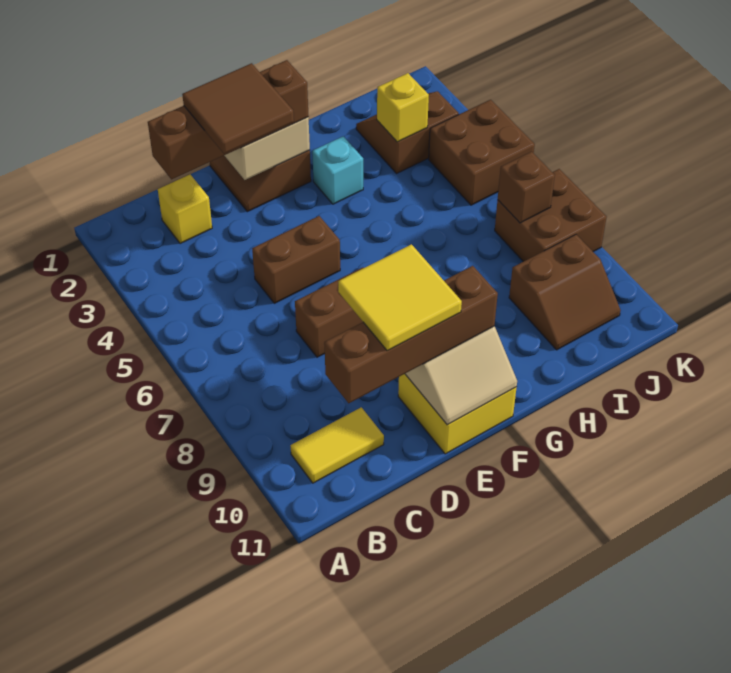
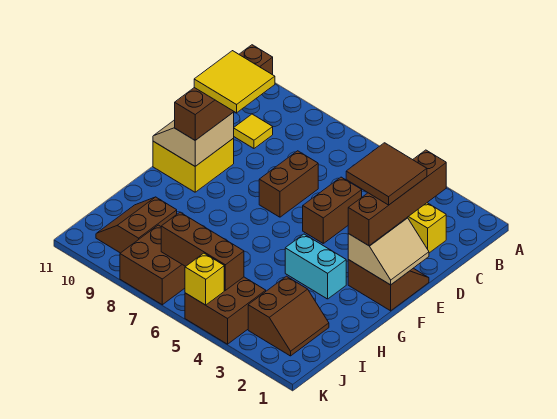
yellow 1x2 tile [291,407,384,483] -> yellow 1x1 tile [234,114,273,148]
cyan 1x1 brick [312,136,363,204] -> cyan 1x2 brick [285,234,346,299]
yellow 1x1 brick [377,73,429,142] -> yellow 1x1 brick moved to [185,253,224,305]
brown 1x1 brick [498,152,555,223] -> brown 1x3 brick [161,212,244,290]

